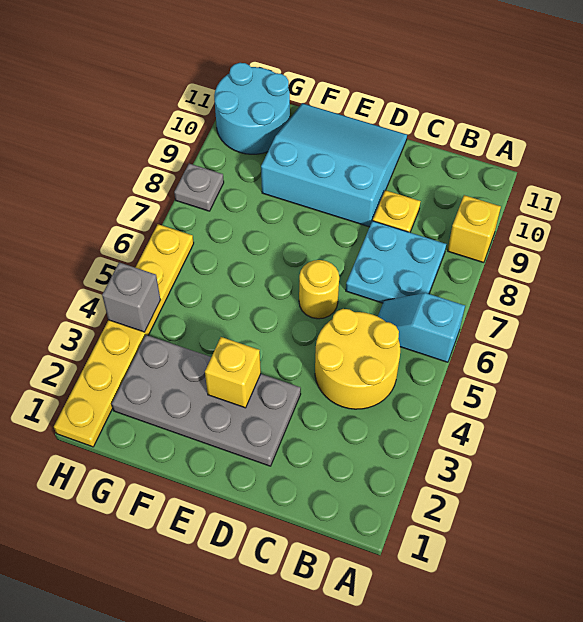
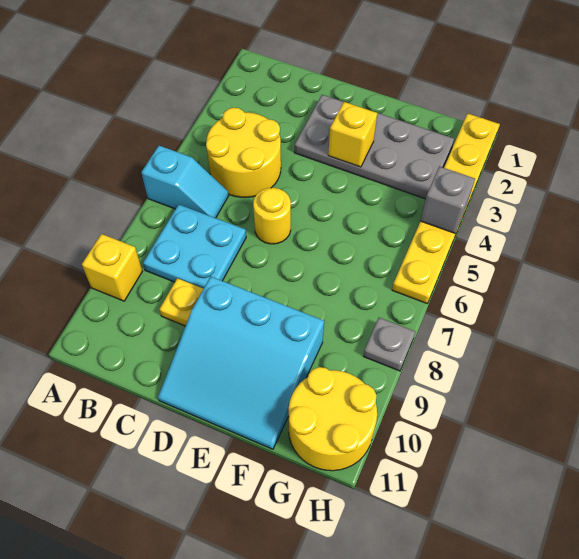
cyan 2x2 round brick [214,63,290,154] -> yellow 2x2 round brick [289,367,377,471]

